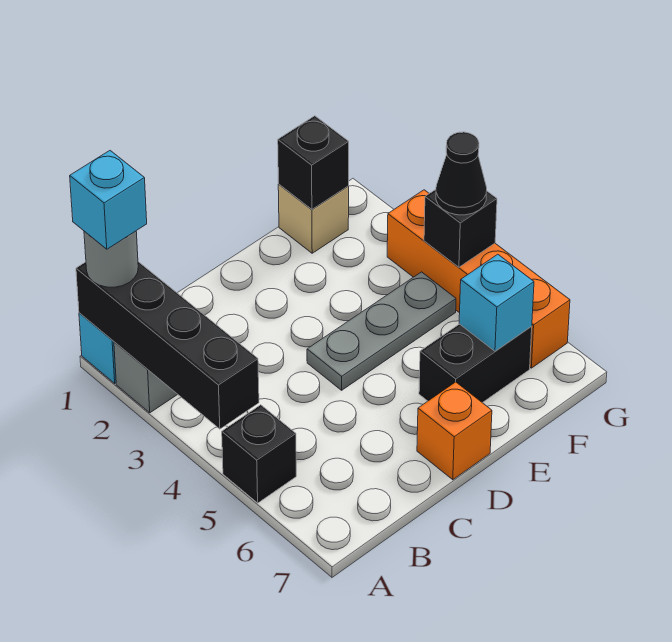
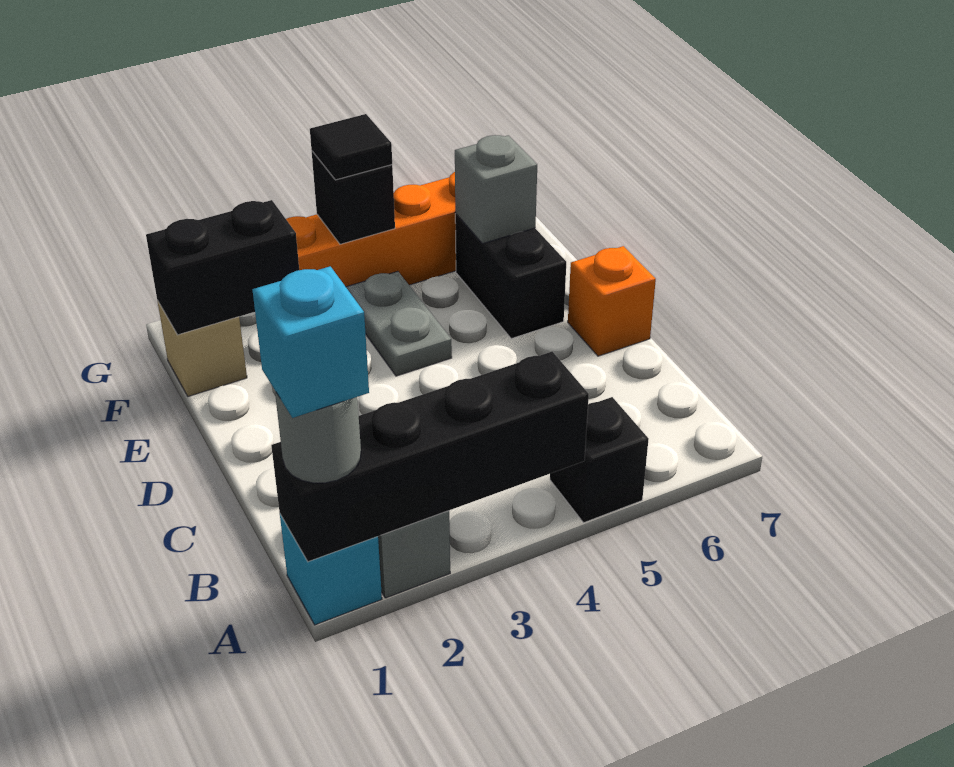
grey 1x3 plate [307,272,456,390] -> grey 1x2 plate [346,271,452,376]
black 1x1 brick [278,116,349,209] -> black 1x2 brick [146,200,299,335]
cyan 1x1 brick [459,254,534,351] -> grey 1x1 brick [455,135,537,244]
black 1x1 cone [436,132,487,215] -> black 1x1 tile [310,114,392,180]

